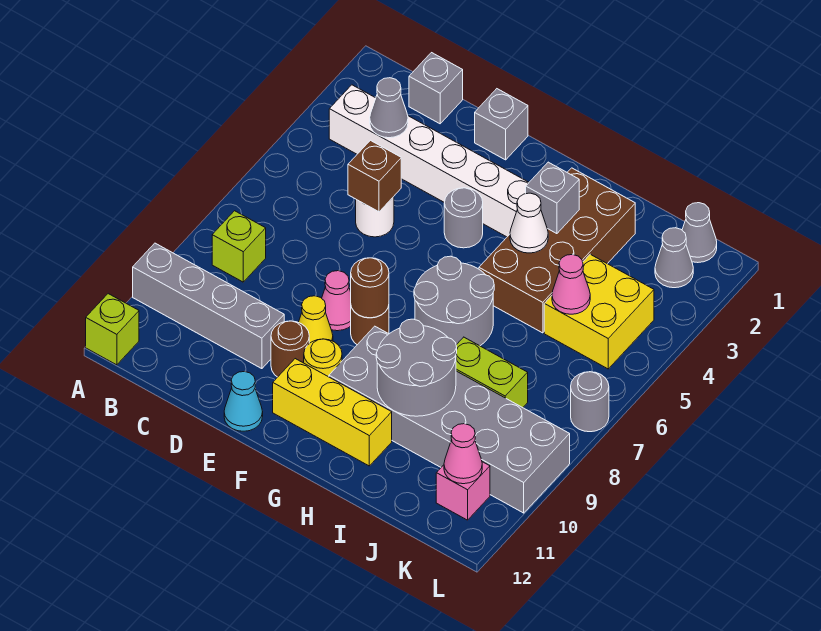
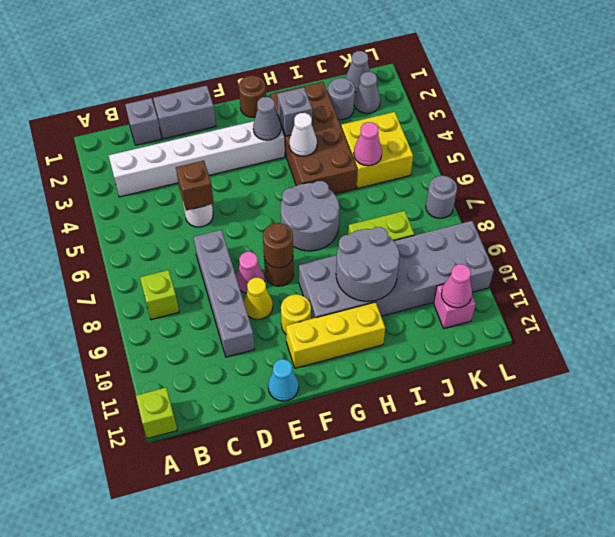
grey 1x4 brick [133,243,284,369] -> grey 1x4 brick turned to [193,230,255,357]
grey 1x1 cone [370,78,408,138] -> grey 1x1 cone moved to [253,97,281,140]
grey 1x1 brick [475,89,528,160] -> grey 1x2 brick [153,86,216,139]
brown 1x1 round brick [271,321,309,377] -> brown 1x1 round brick moved to [239,76,266,117]
grey 1x1 round brick [444,188,483,248] -> grey 1x1 round brick moved to [328,78,355,120]

